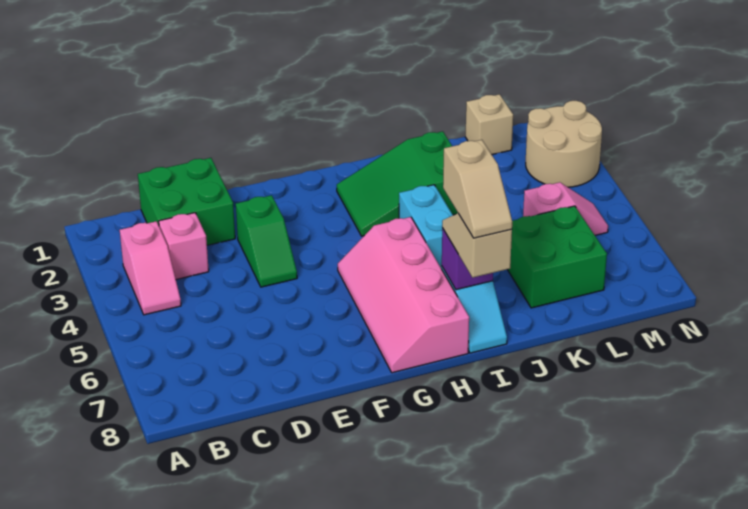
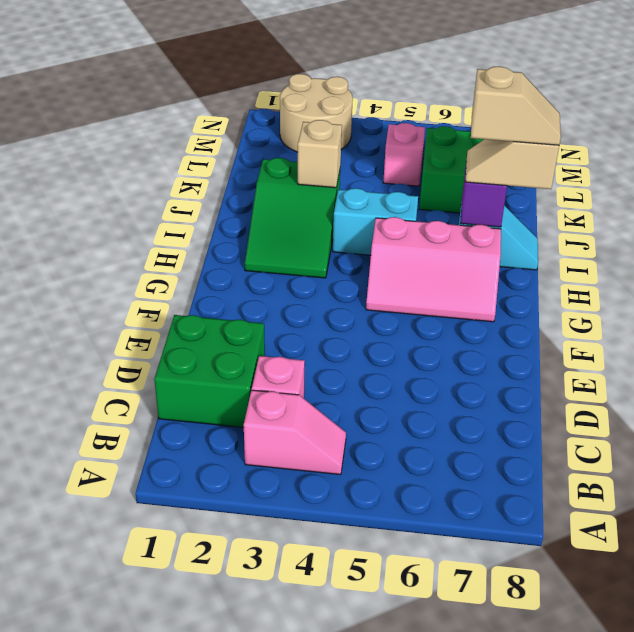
green 1x2 slope [236,195,297,287] -> none
pink 2x4 slope [338,217,469,373] -> pink 2x3 slope [366,217,501,322]
tan 1x1 brick [465,94,513,155] -> tan 1x1 brick moved to [298,120,342,188]

